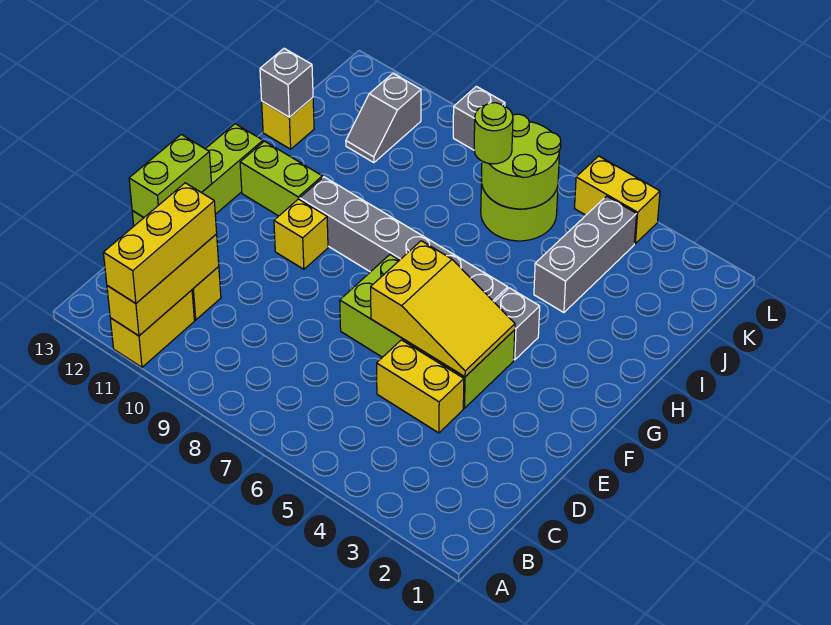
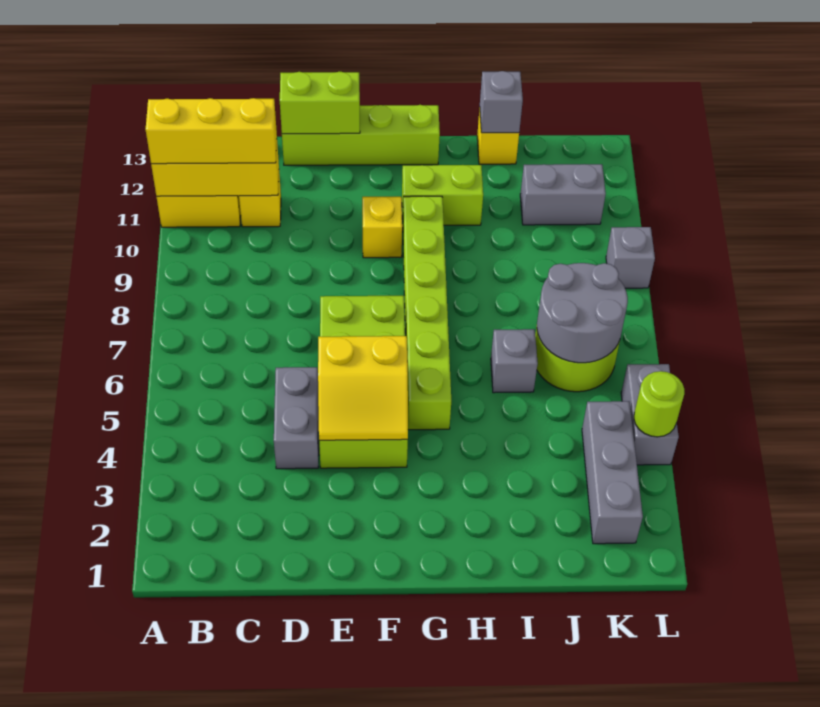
yellow 1x2 brick [377,340,464,433] -> grey 1x2 brick [274,367,319,469]
yellow 2x3 slope [371,241,515,377] -> yellow 2x2 slope [318,336,408,440]
grey 1x1 brick [494,288,540,360] -> grey 1x1 brick moved to [491,329,538,393]
grey 1x6 brick [300,177,508,302] -> lime 1x6 brick [403,196,451,430]
lime 1x2 brick [240,141,322,216] -> lime 1x2 brick turned to [402,165,483,225]
grey 1x3 brick [534,196,636,313] -> grey 1x3 brick turned to [582,401,643,544]
lime 2x2 round brick [481,114,561,209] -> grey 2x2 round brick [537,263,628,363]
lime 1x1 round brick [474,103,513,164] -> lime 1x1 round brick moved to [634,371,684,437]
grey 1x2 slope [346,74,421,163] -> grey 1x2 brick [520,164,606,225]
yellow 1x2 brick [574,156,660,244] -> grey 1x2 brick [621,364,679,465]

